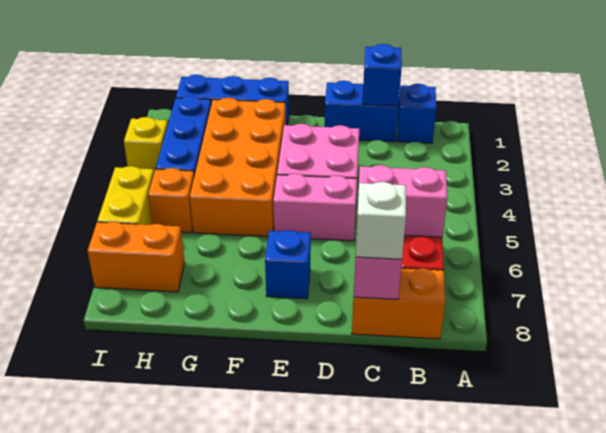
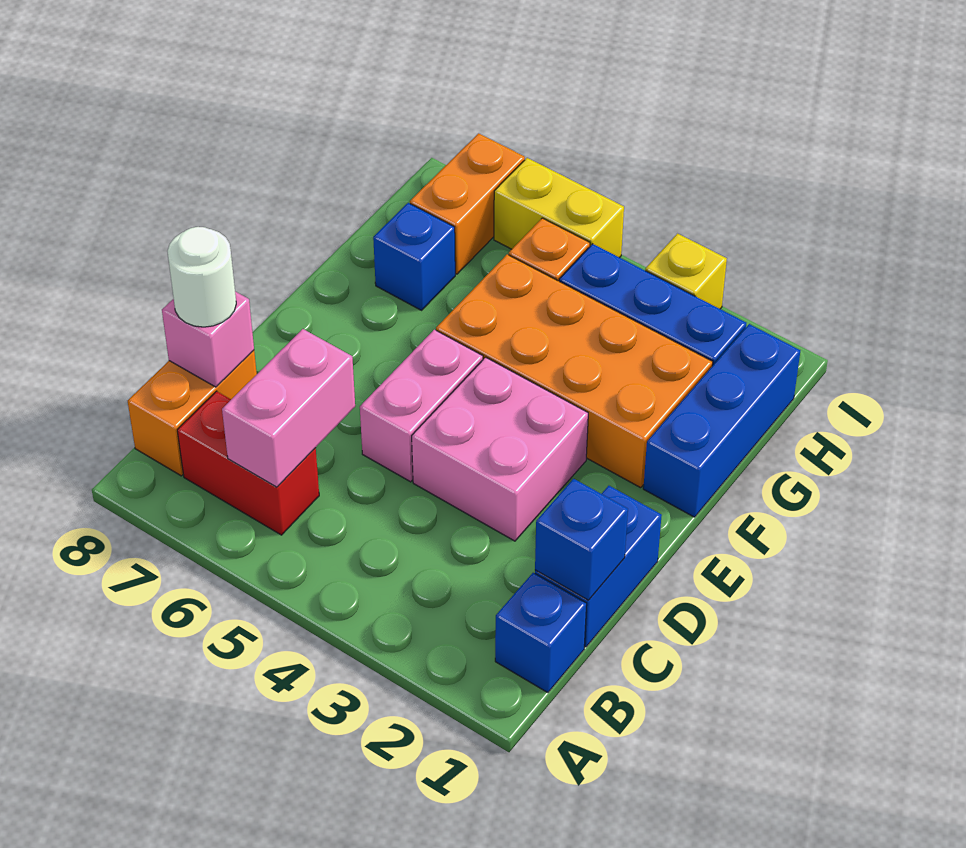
white 1x1 brick [356,182,406,259] -> white 1x1 round brick [167,227,236,327]
blue 1x1 brick [265,230,311,299] -> blue 1x1 brick moved to [373,203,455,310]

